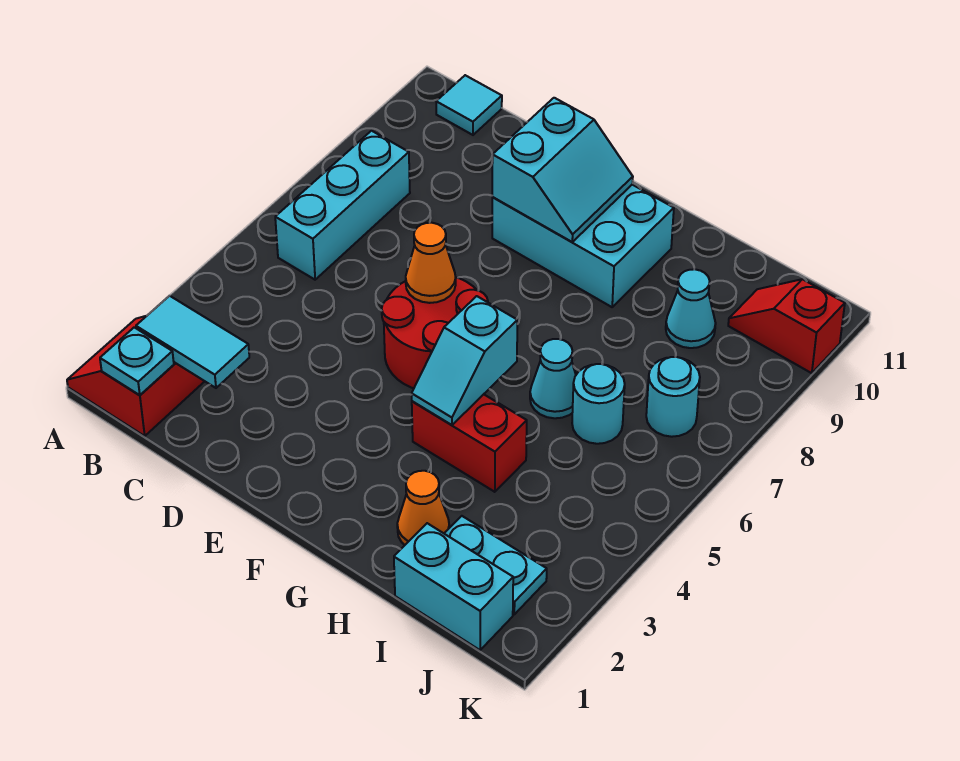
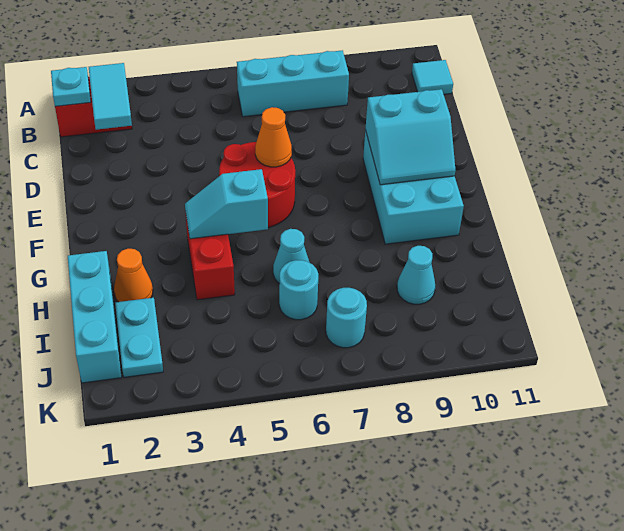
cyan 1x2 brick [394,523,513,650] -> cyan 1x3 brick [68,251,122,383]
red 1x2 slope [728,279,845,373] -> none

